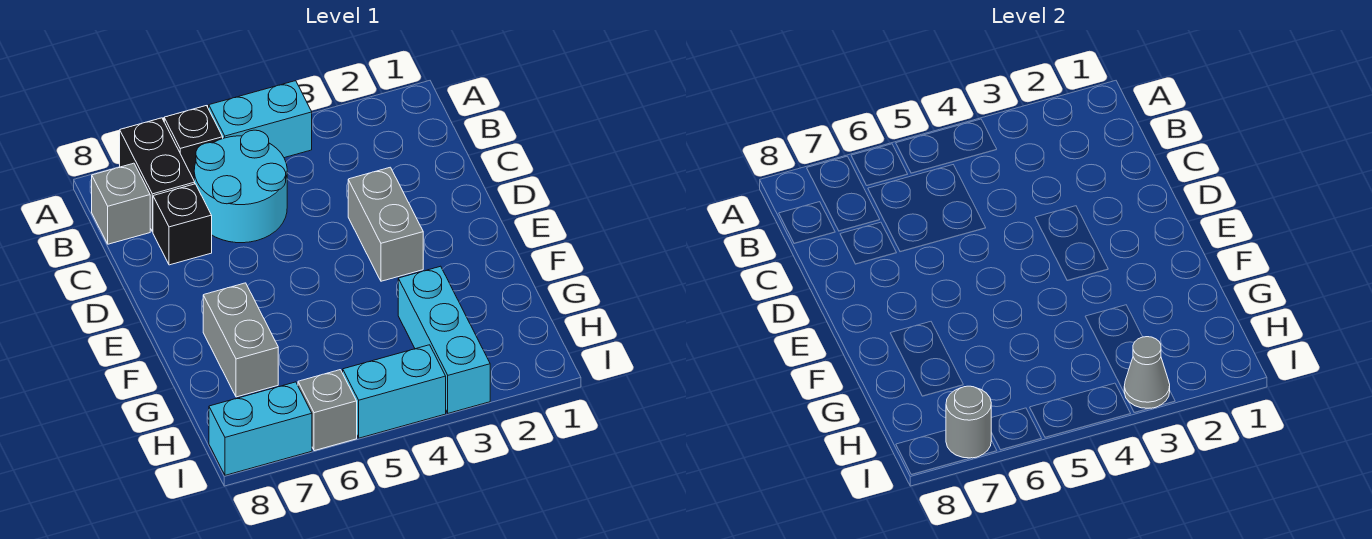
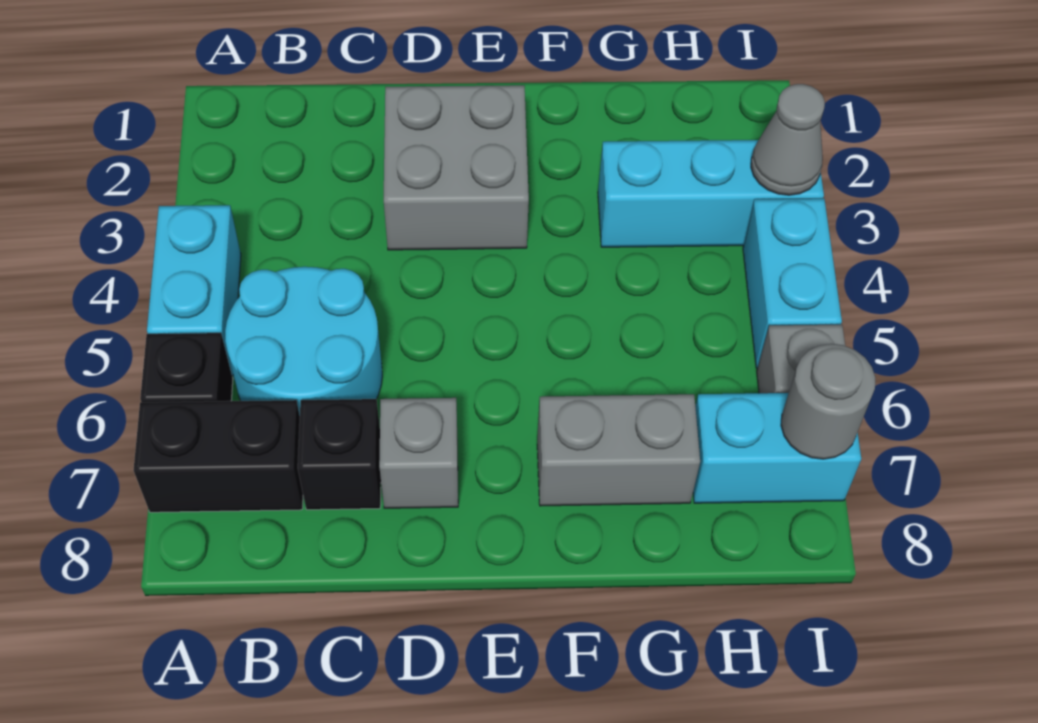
grey 1x1 brick [92,163,150,244] -> grey 1x1 brick moved to [379,398,458,508]
grey 1x2 brick [348,167,423,281] -> grey 2x2 brick [384,85,529,250]
cyan 1x2 brick [209,382,312,475] -> cyan 1x2 brick turned to [693,393,861,503]

